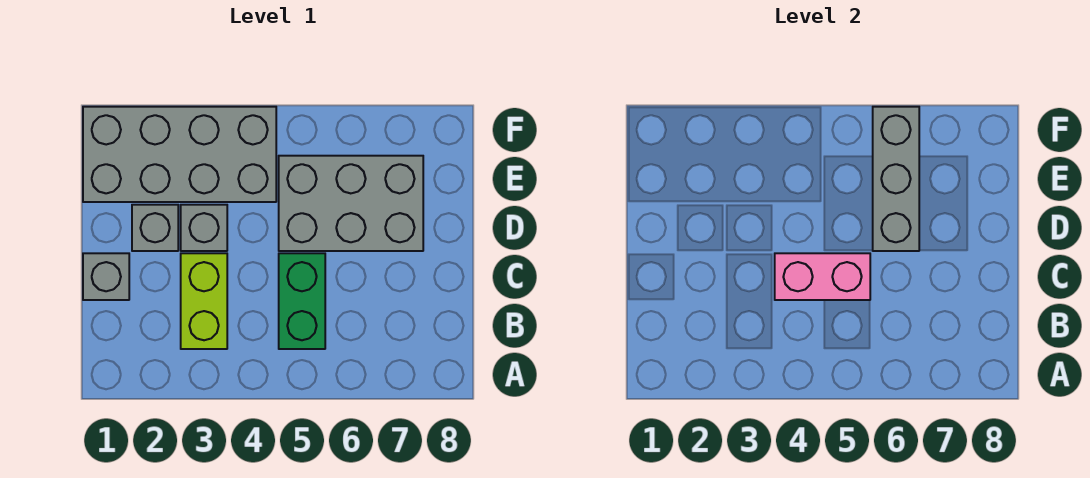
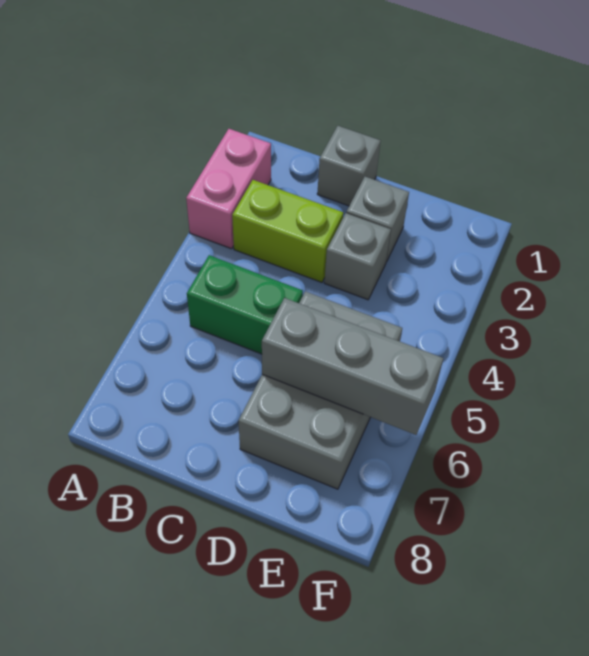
pink 1x2 brick [775,253,870,300] -> pink 1x2 brick moved to [186,129,271,249]
grey 2x4 brick [83,107,276,202] -> none

